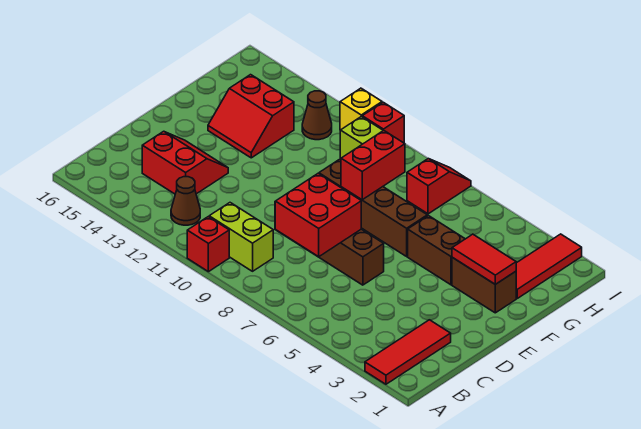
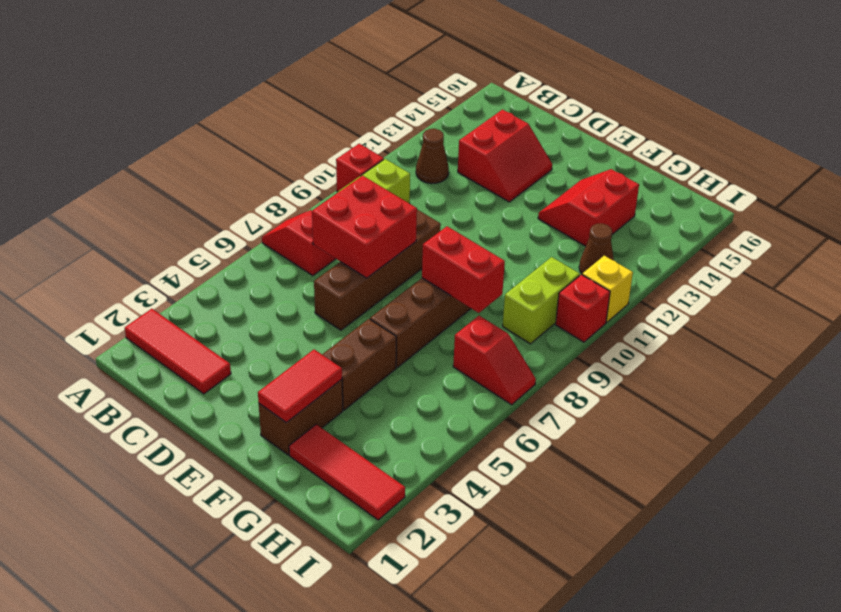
none -> red 1x2 slope [262,210,336,276]

